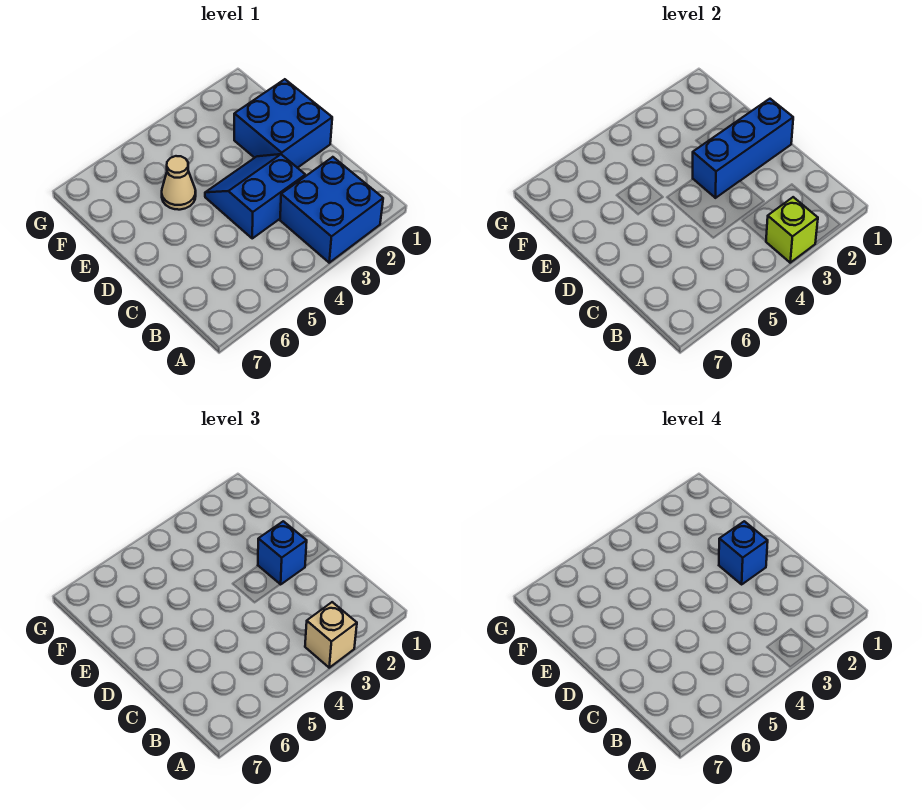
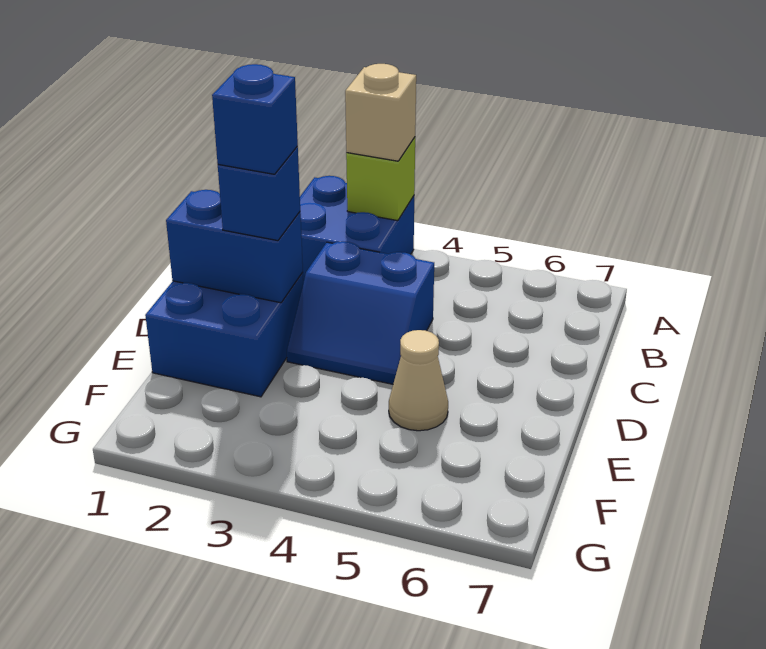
blue 1x3 brick [693,99,793,198] -> blue 1x2 brick [166,190,303,303]

